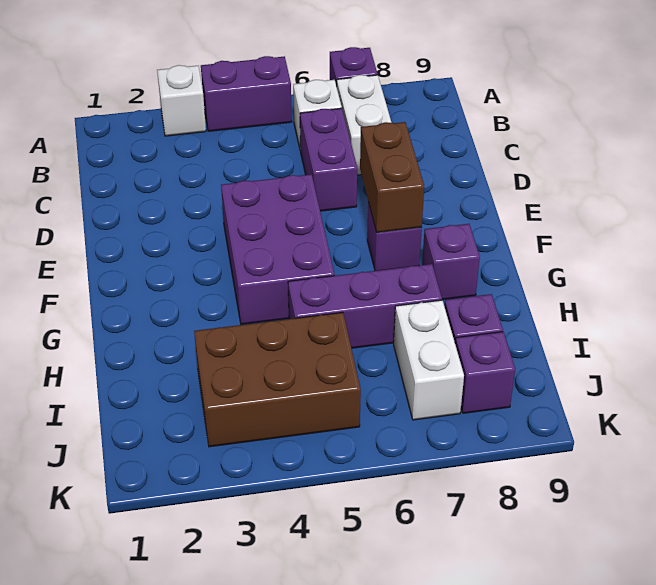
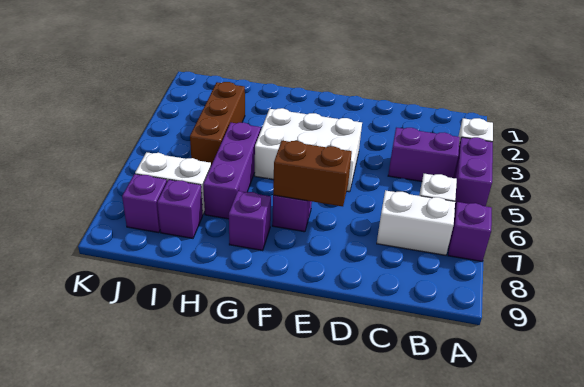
purple 1x2 brick [300,108,357,211] -> purple 1x2 brick moved to [388,128,460,181]
purple 2x3 brick [221,174,335,324] -> white 2x3 brick [255,108,362,192]
brown 2x3 brick [194,312,361,447] -> brown 1x3 brick [190,82,245,165]

